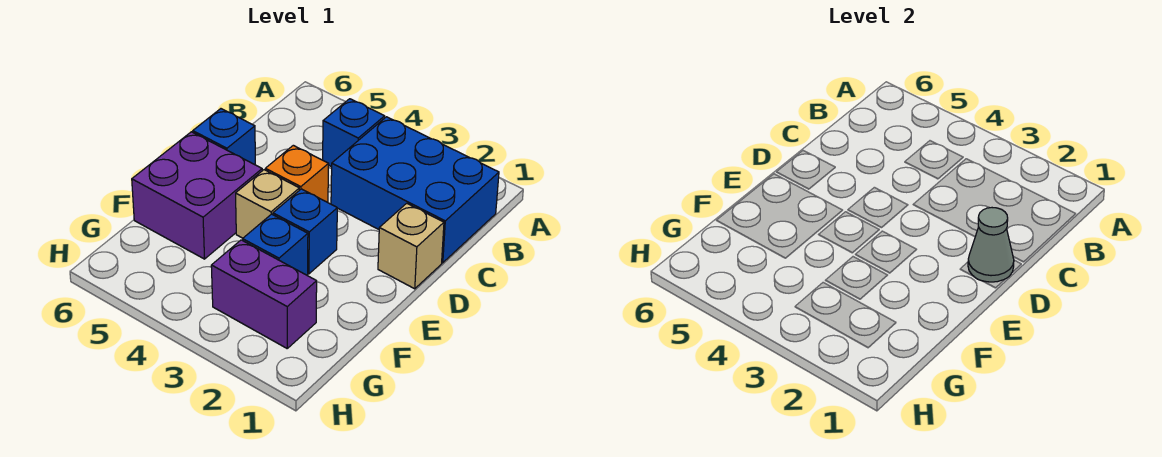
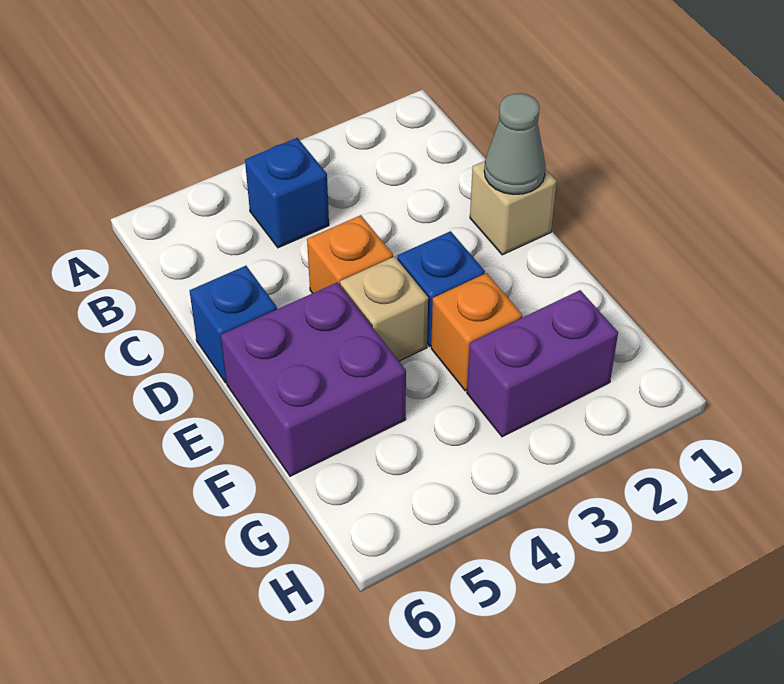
blue 2x3 brick [331,117,499,263] -> none
blue 1x1 brick [243,214,308,275] -> orange 1x1 brick [431,273,522,391]

